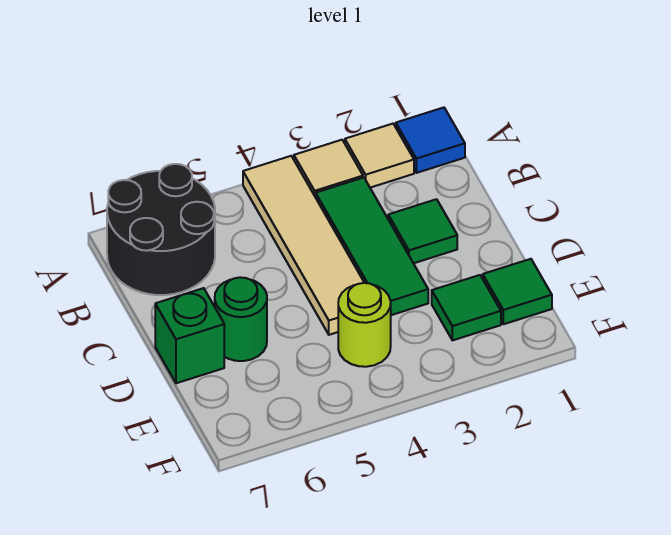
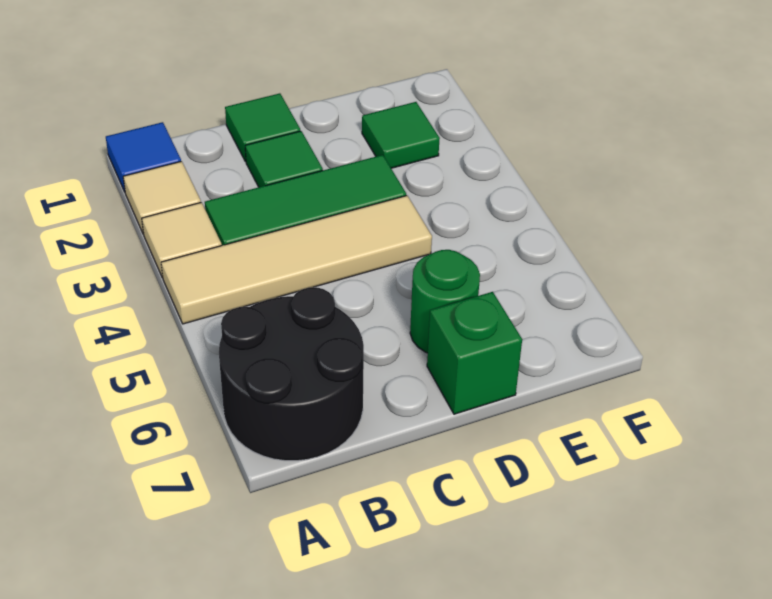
green 1x1 tile [483,259,552,324] -> green 1x1 tile moved to [225,93,300,161]
lime 1x1 round brick [338,283,391,367] -> none

